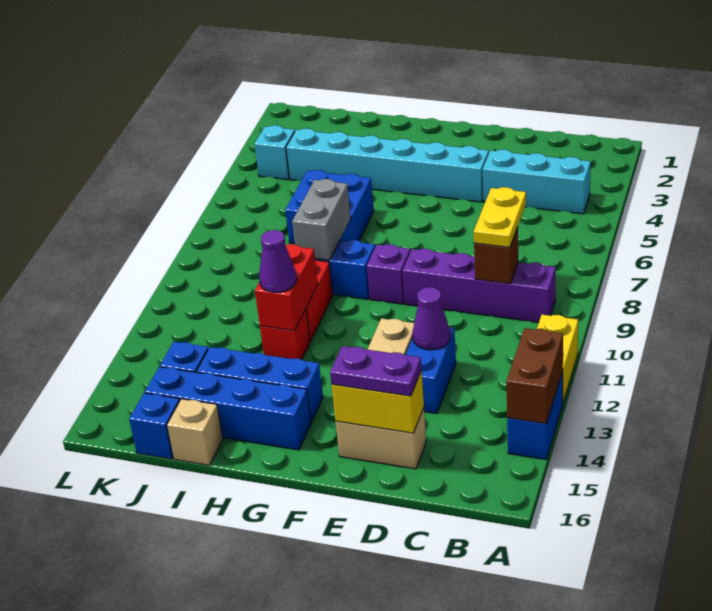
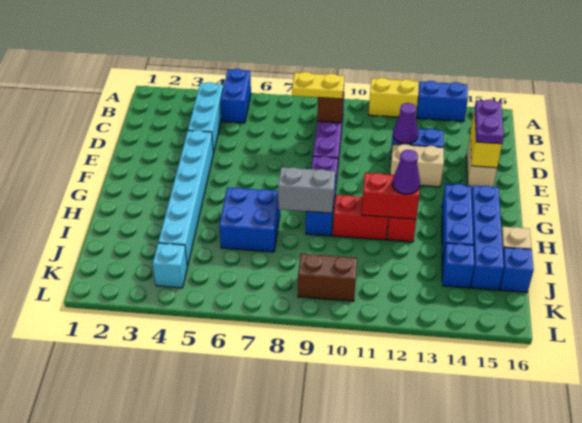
none -> blue 1x2 brick [221,69,251,123]
brown 1x2 brick [506,328,563,424] -> brown 1x2 brick moved to [298,254,357,301]

